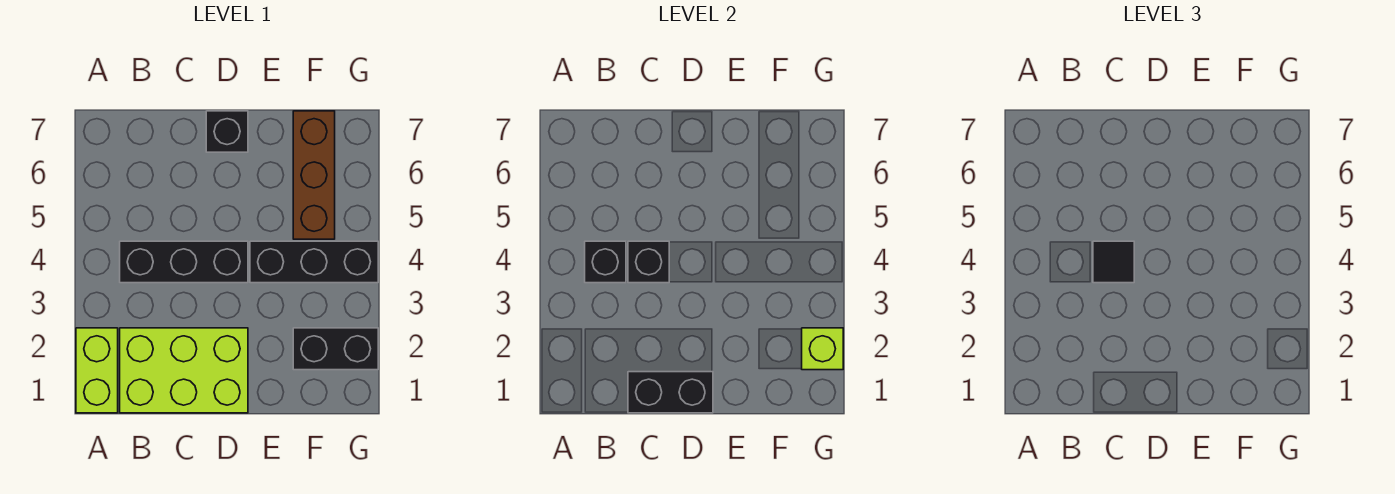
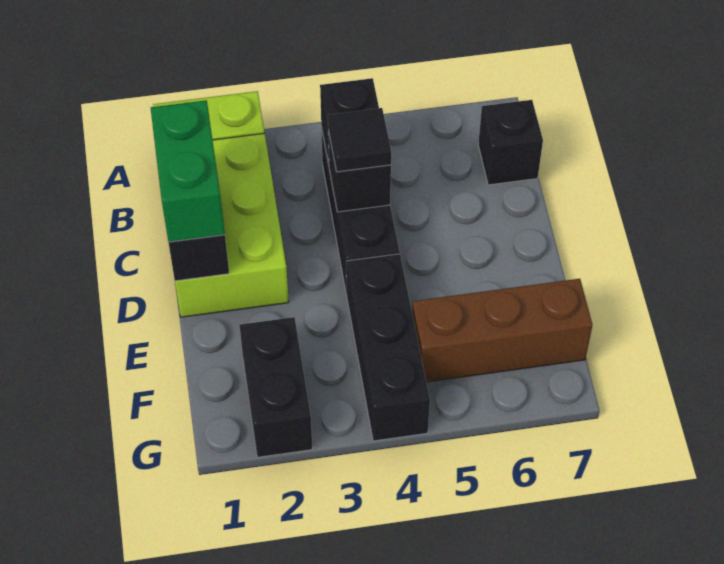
none -> green 1x2 brick [151,100,225,242]
black 1x1 brick [206,111,248,152] -> black 1x1 brick moved to [478,100,543,185]
lime 1x1 brick [802,328,843,370] -> none

